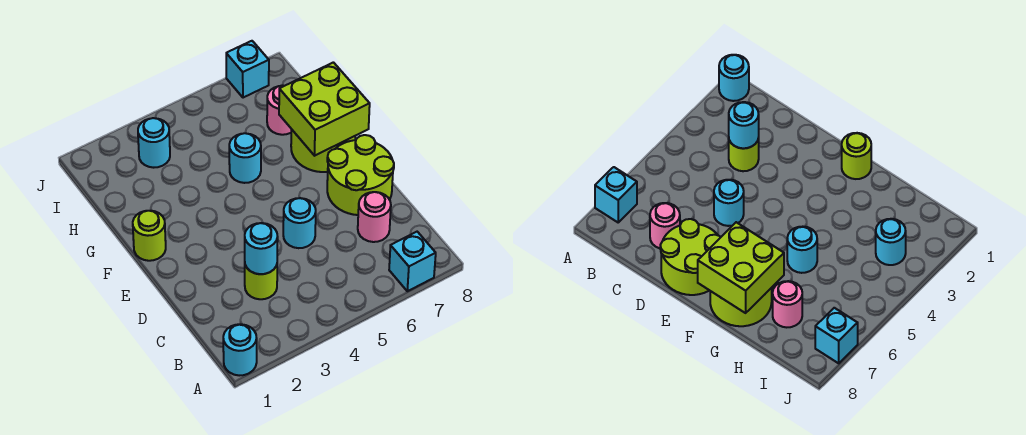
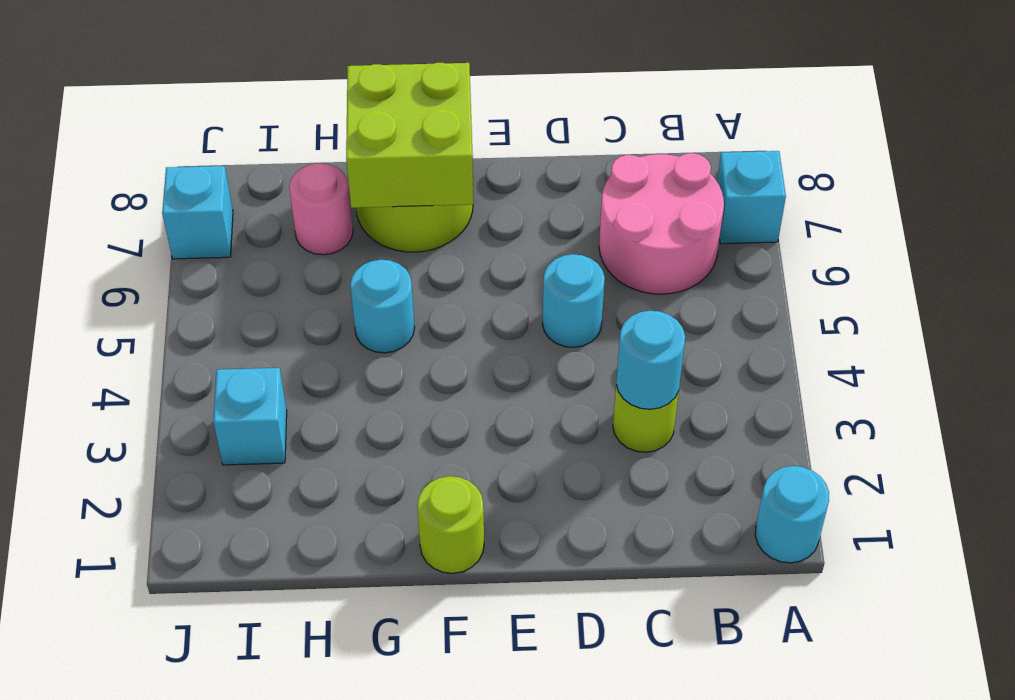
pink 1x1 round brick [358,192,391,242] -> pink 2x2 round brick [599,153,724,294]
lime 2x2 round brick [327,135,394,215] -> none
cyan 1x1 round brick [138,118,170,168] -> cyan 1x1 brick [213,368,287,465]

